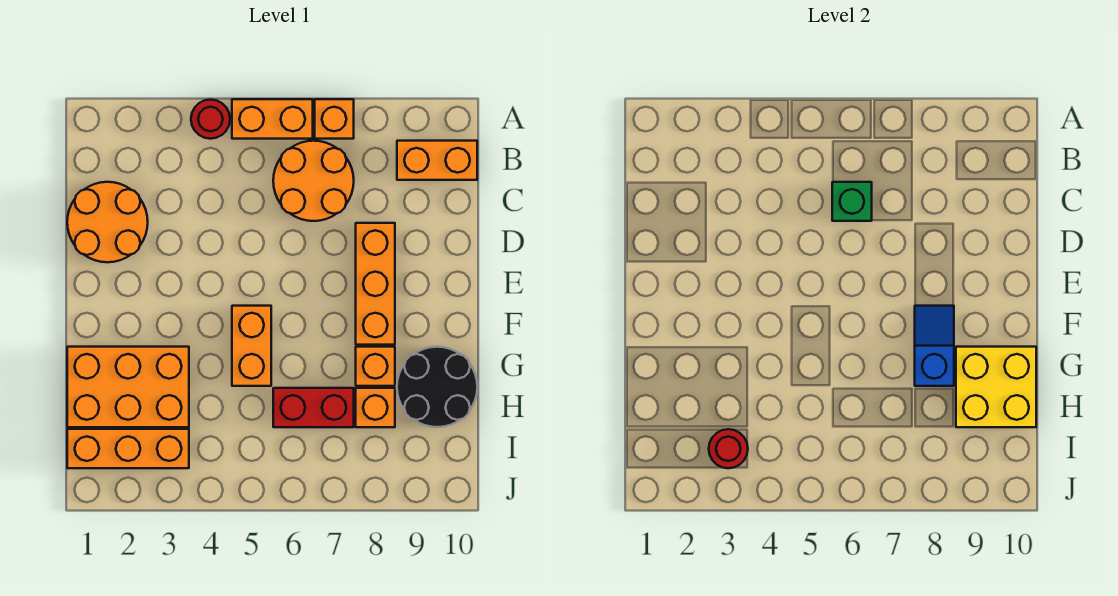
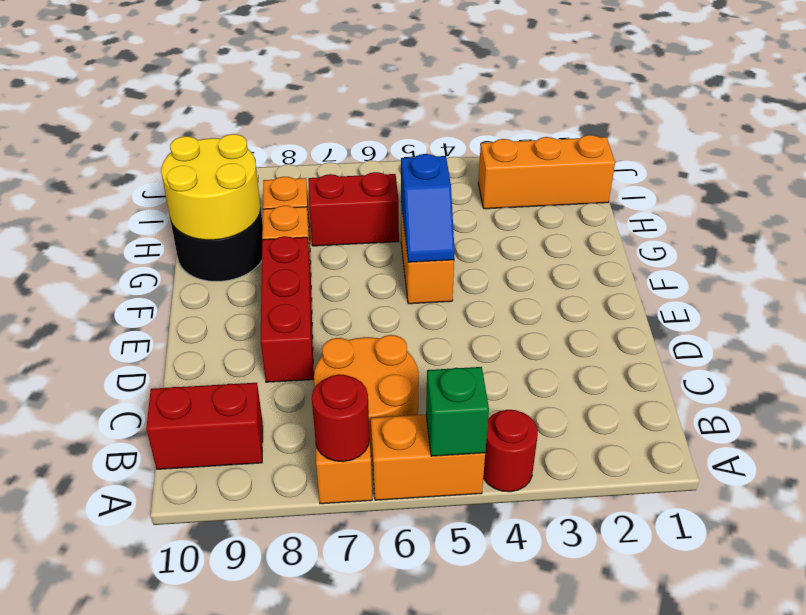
orange 1x2 brick [397,141,477,180] -> red 1x2 brick [146,383,263,469]
orange 2x2 round brick [67,182,148,262] -> none
green 1x1 brick [832,182,872,221] -> green 1x1 brick moved to [426,367,489,456]
orange 1x3 brick [356,223,395,345] -> red 1x3 brick [261,236,314,382]
blue 1x2 slope [915,306,954,386] -> blue 1x2 slope moved to [401,154,455,262]
orange 2x3 brick [67,347,189,427] -> none
yellow 2x2 brick [956,347,1036,427] -> yellow 2x2 round brick [161,134,261,240]
red 1x1 round brick [709,429,748,468] -> red 1x1 round brick moved to [312,374,369,462]

